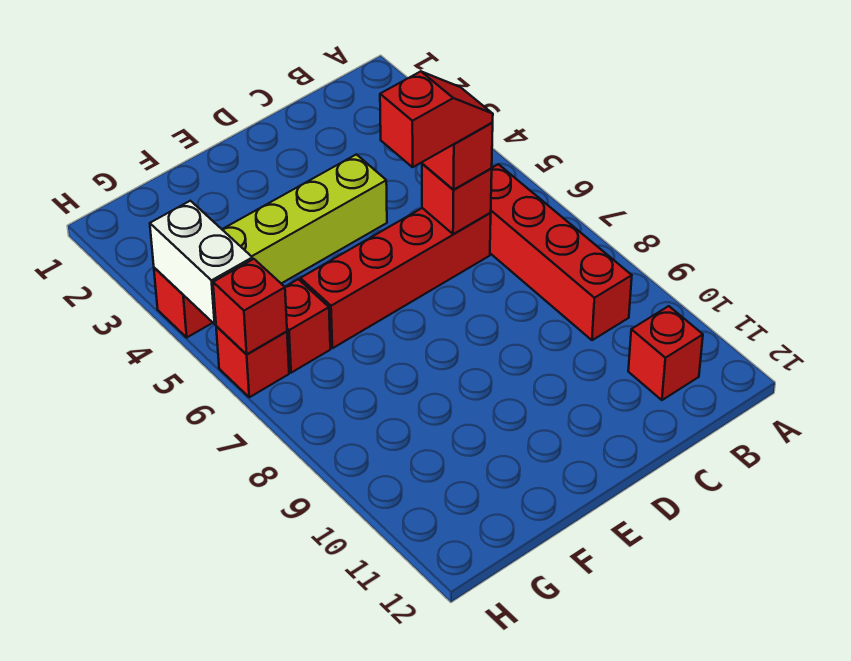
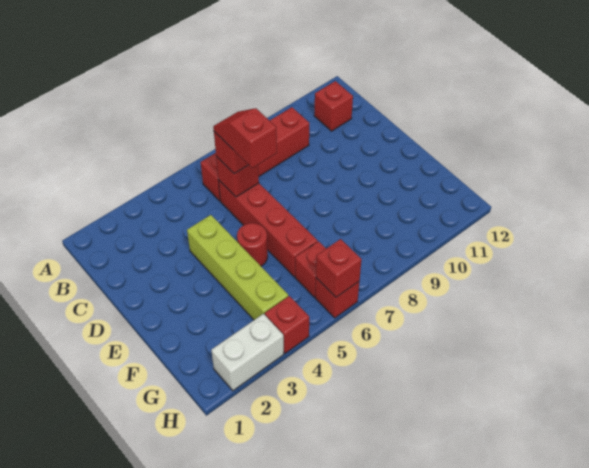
none -> red 1x1 round brick [237,223,268,266]
white 1x2 brick [150,201,253,324] -> white 1x2 brick moved to [211,314,284,391]

